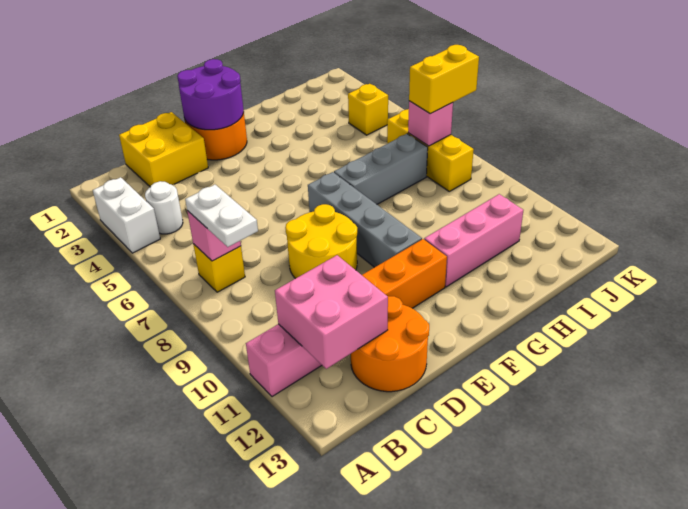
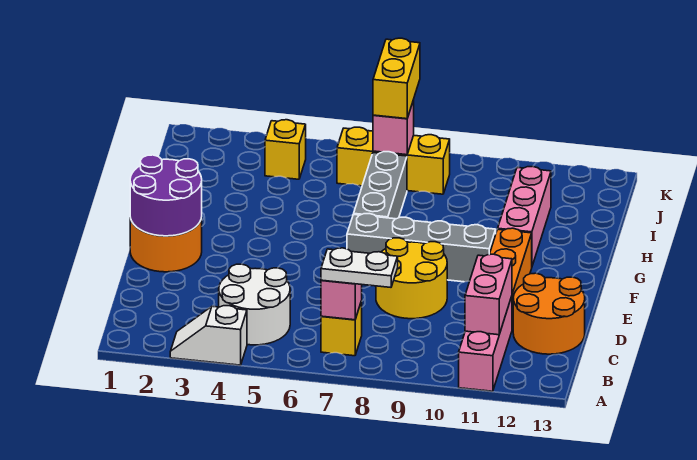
white 1x2 brick [93,177,160,253] -> white 1x2 slope [170,306,247,365]
white 1x1 round brick [145,181,183,234] -> white 2x2 round brick [219,264,290,345]
pink 2x2 brick [275,255,388,369] -> pink 1x2 brick [465,254,512,335]
yellow 2x2 brick [119,112,208,187] -> none

